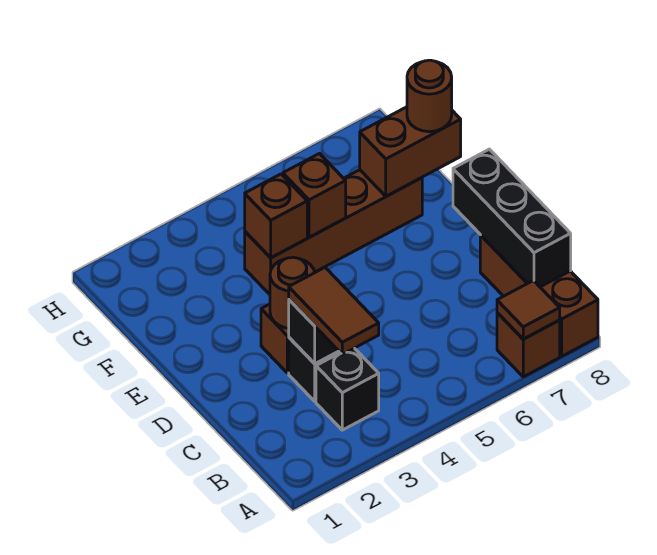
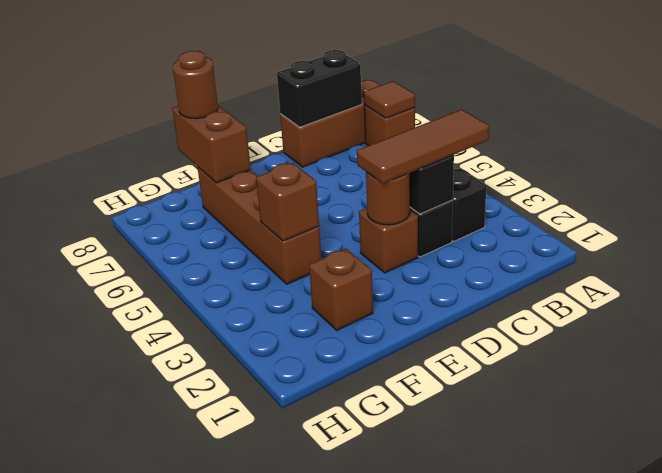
brown 1x2 tile [289,268,379,354] -> brown 1x3 tile [357,109,489,184]
black 1x3 brick [453,149,571,287] -> black 1x2 brick [277,50,362,127]
brown 1x1 brick [283,154,346,237] -> brown 1x1 brick moved to [309,249,373,330]

